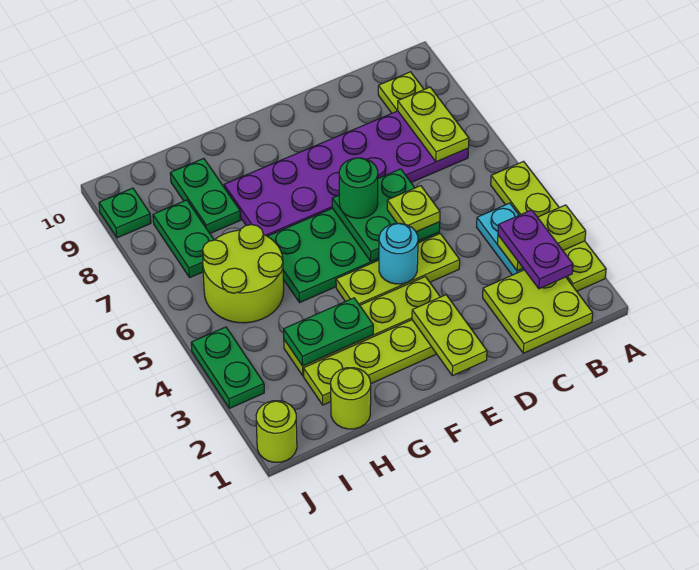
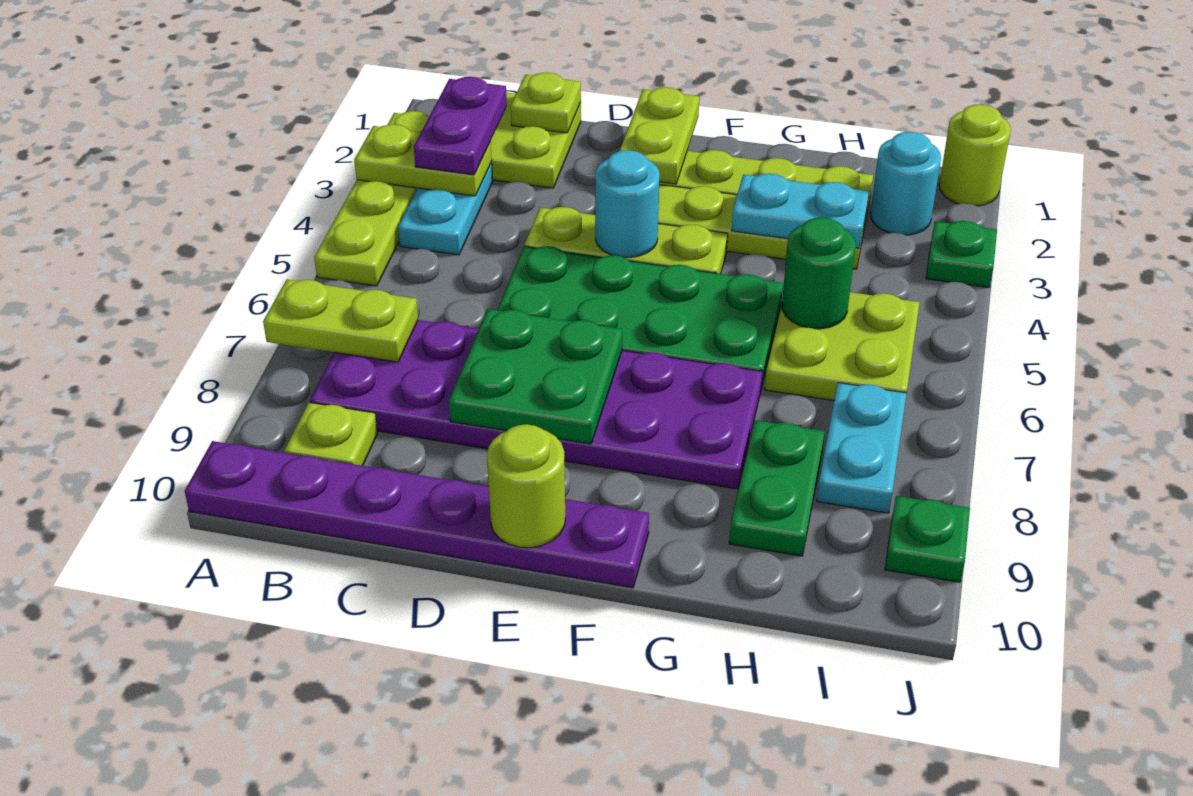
none -> purple 1x6 plate [185,441,649,588]
lime 1x2 plate [398,87,469,162] -> lime 1x2 plate turned to [263,279,418,362]
green 2x2 plate [332,169,440,261] -> green 2x2 plate moved to [449,309,622,444]
lime 1x1 plate [387,186,440,232] -> lime 1x1 plate moved to [511,73,581,133]
green 1x1 round brick [339,158,378,218] -> green 1x1 round brick moved to [782,217,856,329]
green 1x2 plate [284,298,373,366] -> cyan 1x2 plate [731,173,869,248]
lime 1x1 round brick [331,368,371,429] -> lime 1x1 round brick moved to [487,424,565,548]
lime 2x2 round brick [202,225,284,323] -> lime 2x2 plate [765,292,920,400]
none -> cyan 1x1 round brick [870,132,941,235]
green 1x2 plate [153,200,214,277] -> cyan 1x2 plate [817,383,907,513]
green 1x2 plate [191,327,264,408] -> green 1x1 plate [926,221,997,288]

